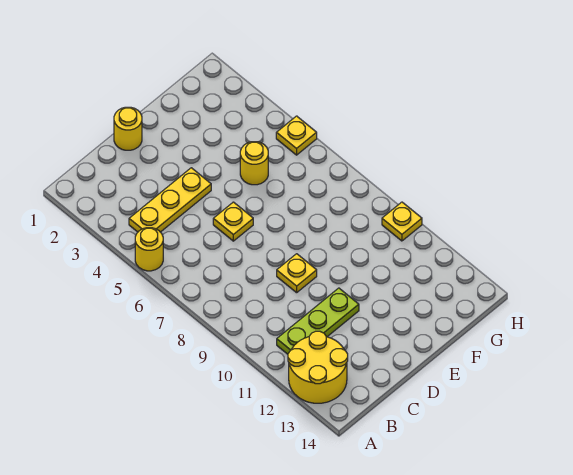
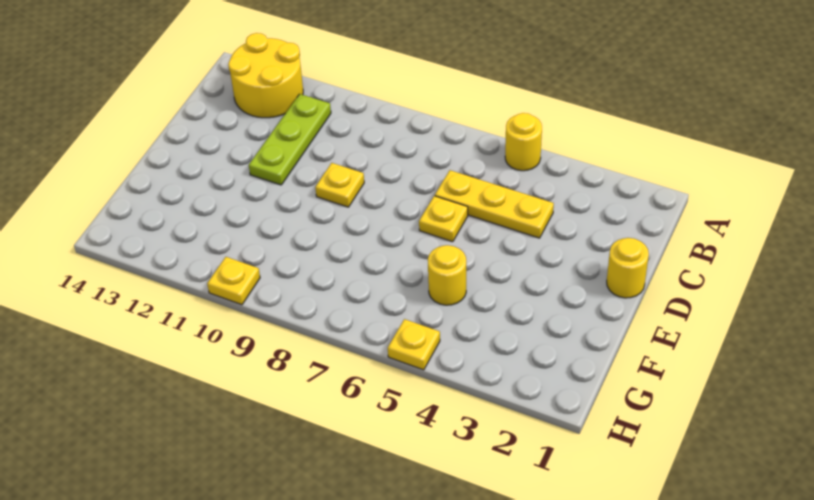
yellow 1x3 plate [129,168,211,232] -> yellow 1x3 plate turned to [435,170,554,238]

